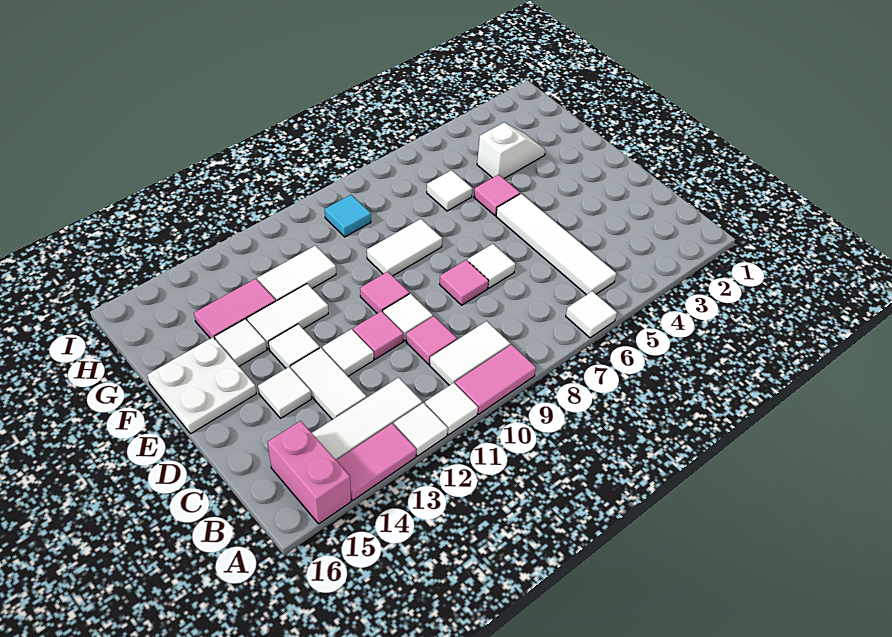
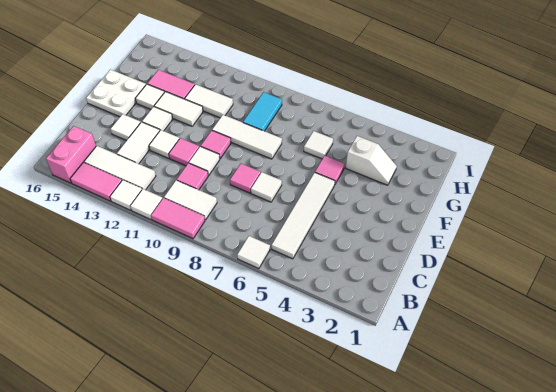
white 1x2 tile [367,219,442,276] -> white 1x3 tile [212,115,282,159]
cyan 1x1 tile [325,195,371,237] -> cyan 1x2 tile [243,92,282,131]

